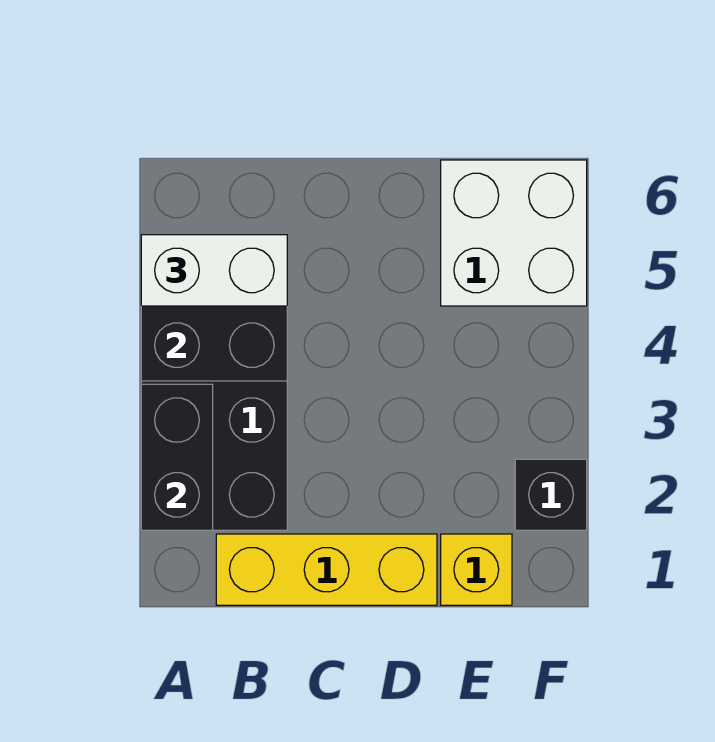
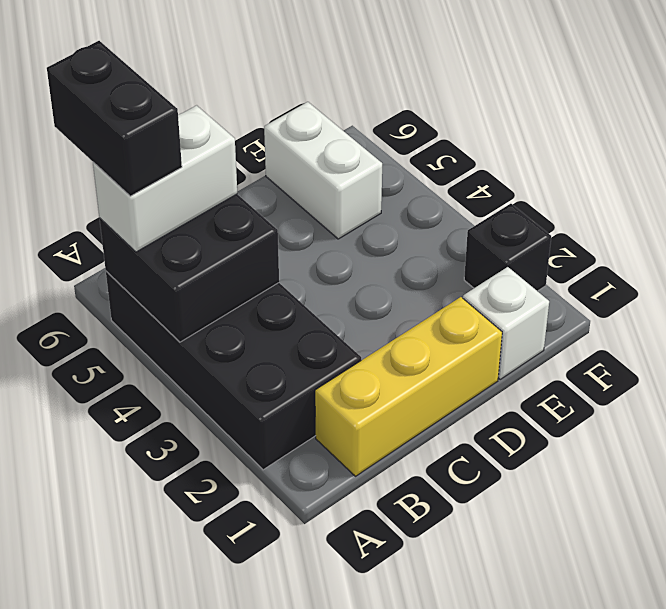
black 1x2 brick [141,384,213,530] -> black 1x2 brick moved to [47,41,182,196]
yellow 1x1 brick [441,534,512,605] -> white 1x1 brick [463,267,549,380]
white 2x2 brick [441,160,587,306] -> white 1x2 brick [264,102,382,239]

